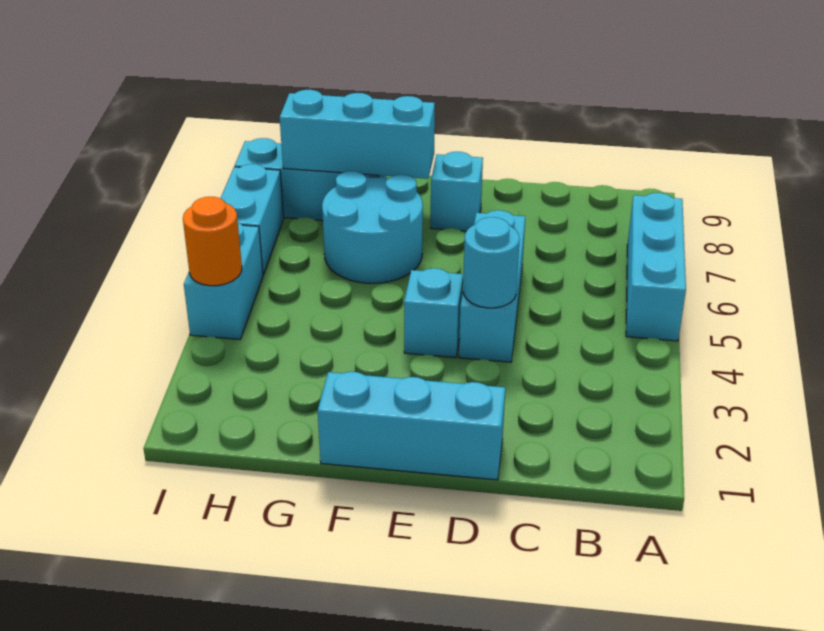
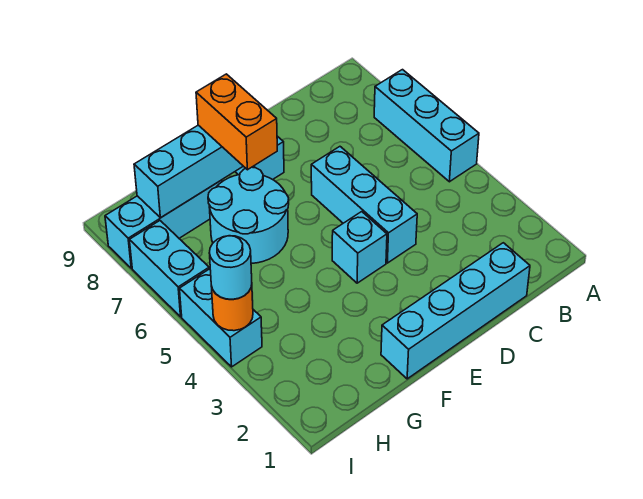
cyan 1x3 brick [318,372,505,480] -> cyan 1x4 brick [381,243,530,379]
cyan 1x1 round brick [463,217,520,308] -> cyan 1x1 round brick moved to [209,236,252,299]
none -> orange 1x2 brick [196,74,277,170]

